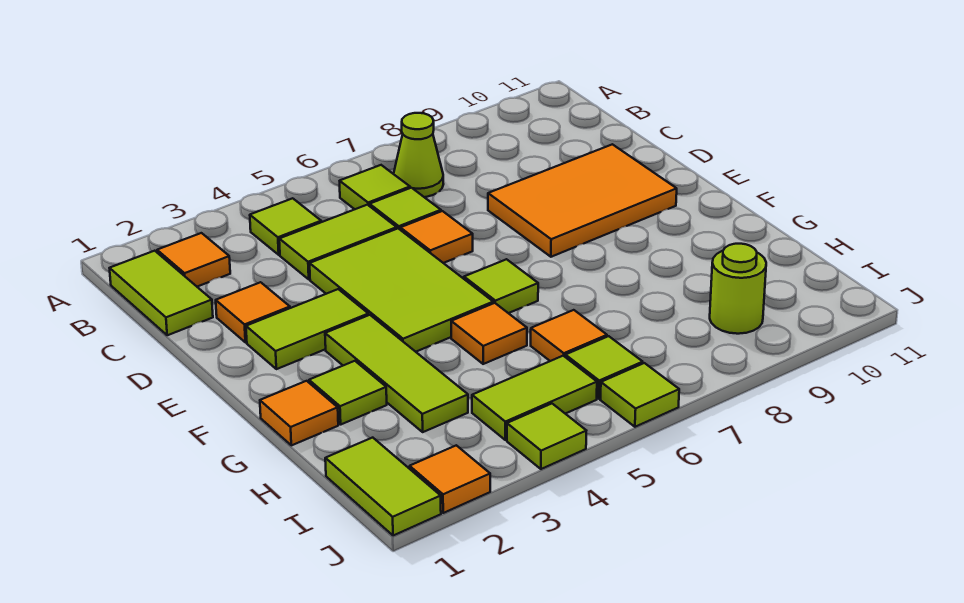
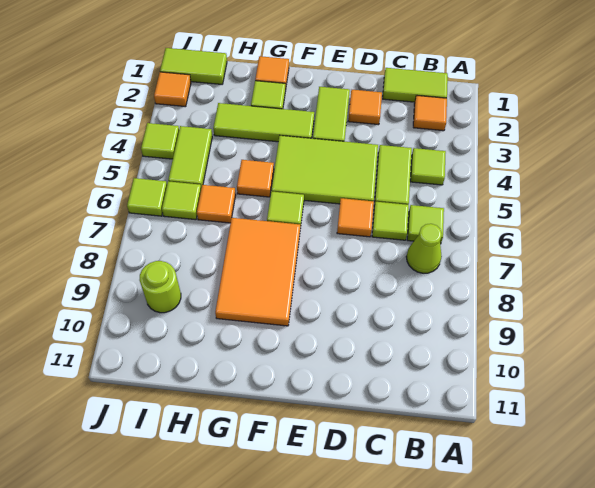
orange 2x3 tile [488,144,677,257] -> orange 2x3 tile moved to [215,218,300,326]

